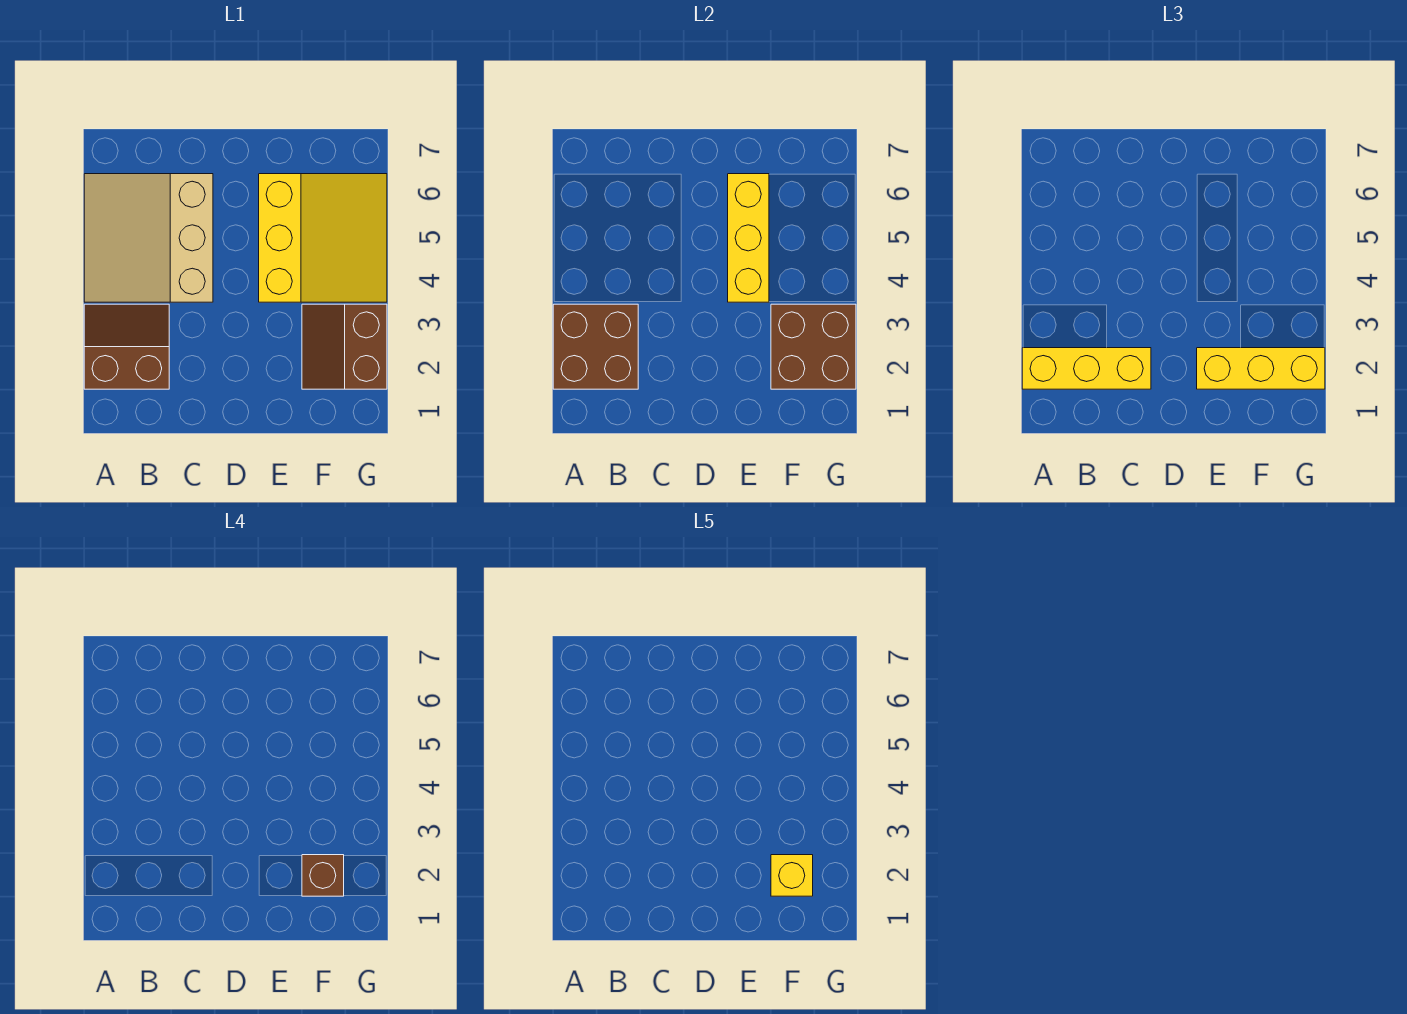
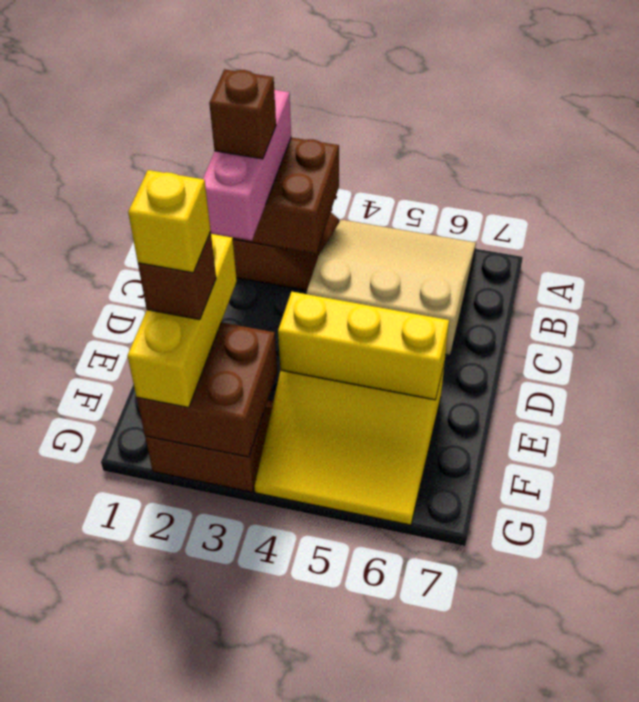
yellow 1x3 brick [1022,348,1151,389] -> pink 1x3 brick [203,90,291,241]
none -> brown 1x1 brick [209,69,276,159]

